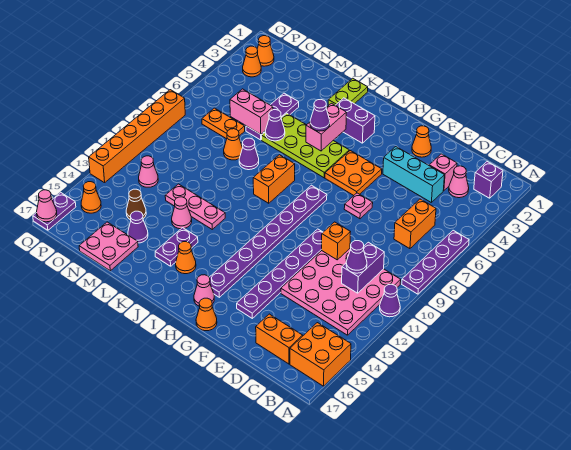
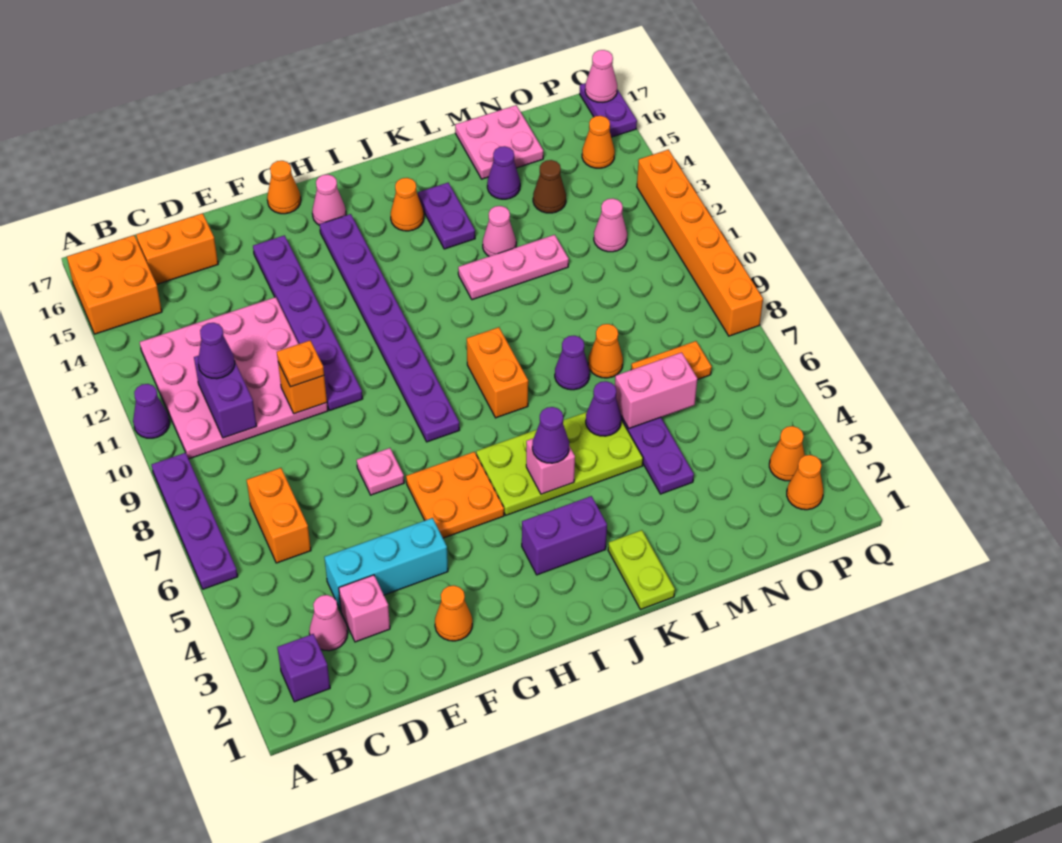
none -> orange 1x1 plate [277,341,324,387]
pink 1x2 brick [306,103,347,151] -> pink 1x1 brick [526,439,575,494]

